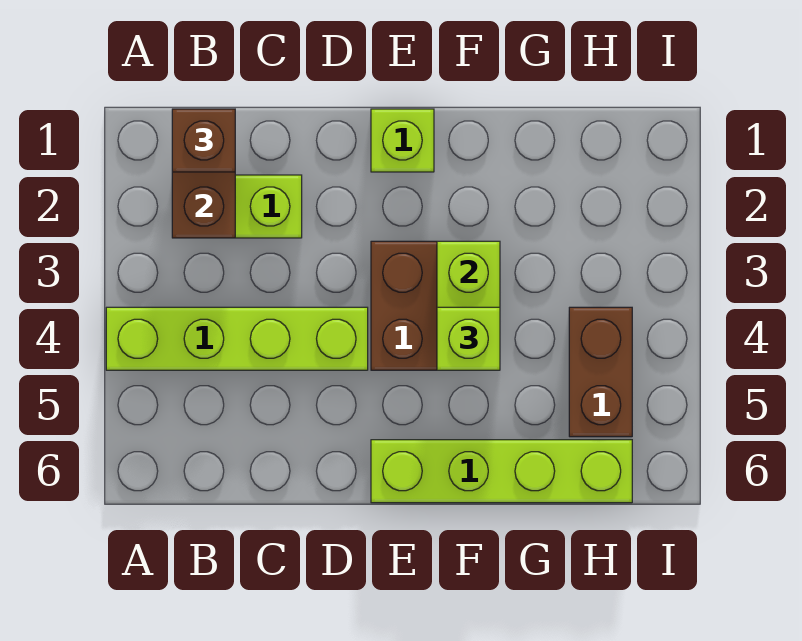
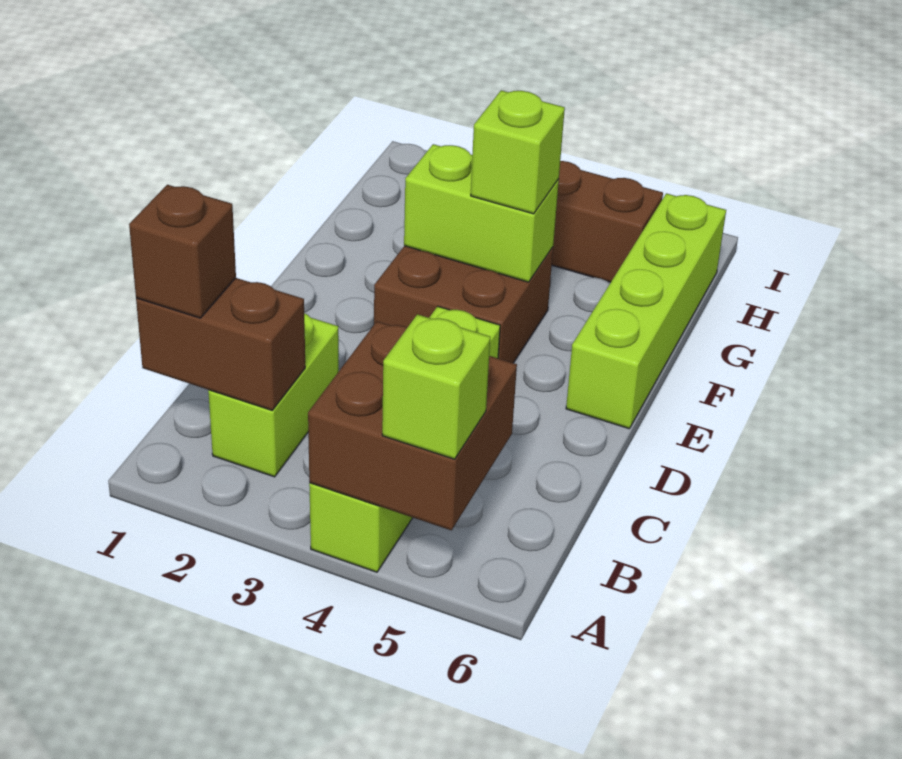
none -> brown 2x2 brick [308,321,517,530]
lime 1x1 brick [371,109,434,172] -> lime 1x1 brick moved to [382,314,490,459]

